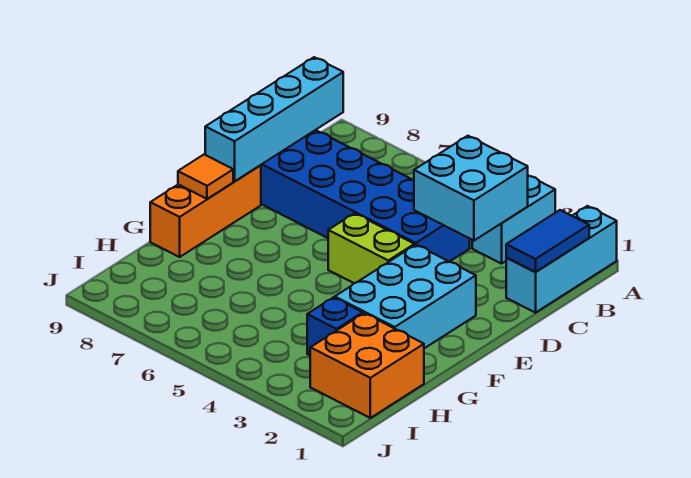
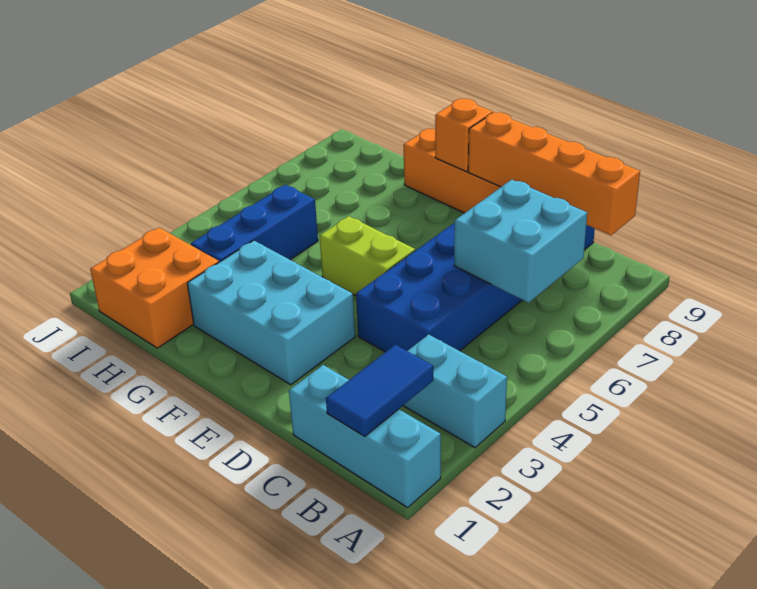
blue 1x2 tile [506,210,589,272] -> blue 1x2 tile turned to [326,345,433,436]
cyan 2x2 brick [414,136,528,241] -> cyan 2x2 brick moved to [454,180,587,303]
cyan 1x4 brick [205,57,343,181] -> orange 1x4 brick [468,112,640,235]
lime 1x2 brick [328,213,414,283] -> lime 1x2 brick turned to [320,216,415,296]
orange 1x1 tile [178,155,233,199] -> orange 1x1 brick [435,99,493,172]
blue 1x1 brick [307,297,363,355] -> blue 1x3 brick [191,185,318,262]

